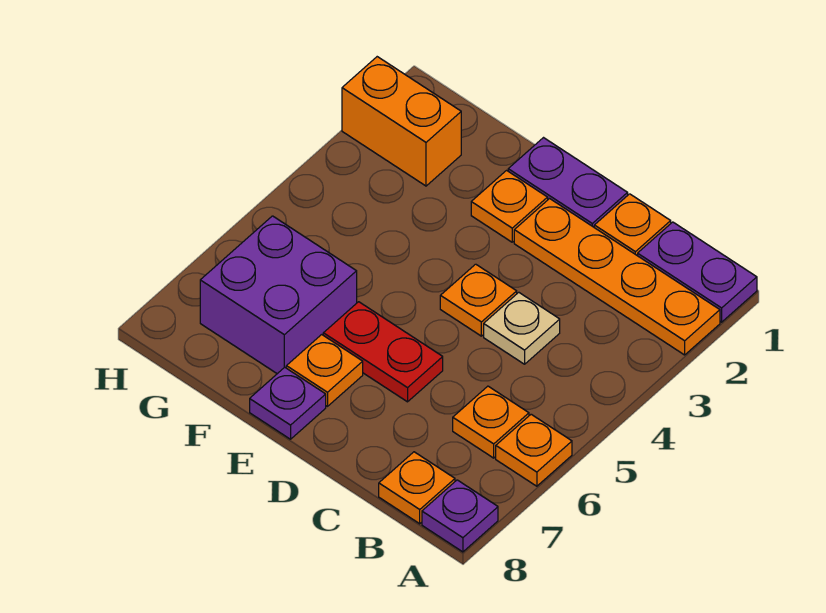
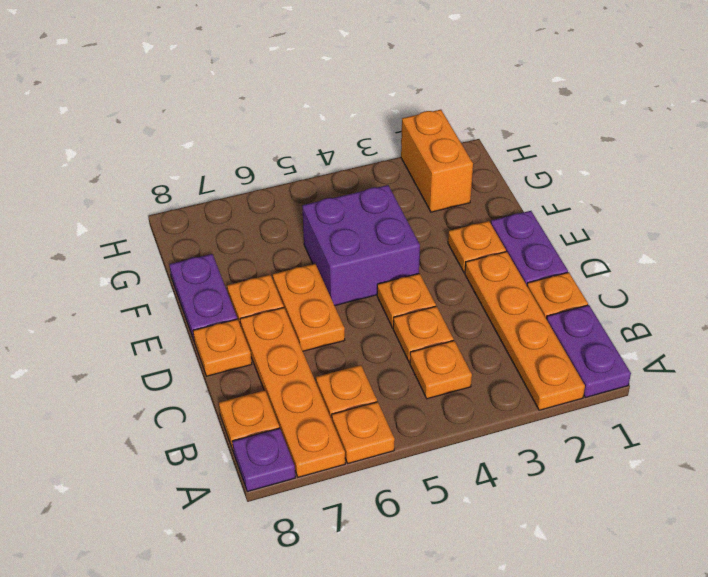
none -> orange 1x4 plate [240,308,345,477]
none -> orange 1x1 plate [410,341,472,399]
tan 1x1 plate [484,292,560,364] -> orange 1x1 plate [393,306,454,363]
red 1x2 plate [323,302,443,402] -> orange 1x2 plate [273,264,345,351]
none -> orange 1x1 plate [193,319,252,376]
purple 1x1 plate [250,367,326,439] -> purple 1x2 plate [169,254,237,340]
purple 2x2 brick [200,216,357,374] -> purple 2x2 brick moved to [302,185,420,306]

